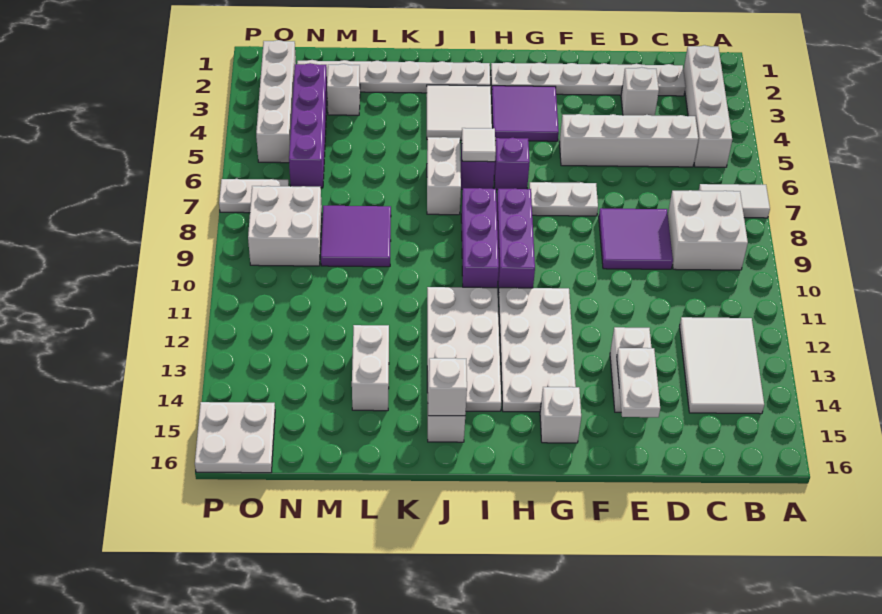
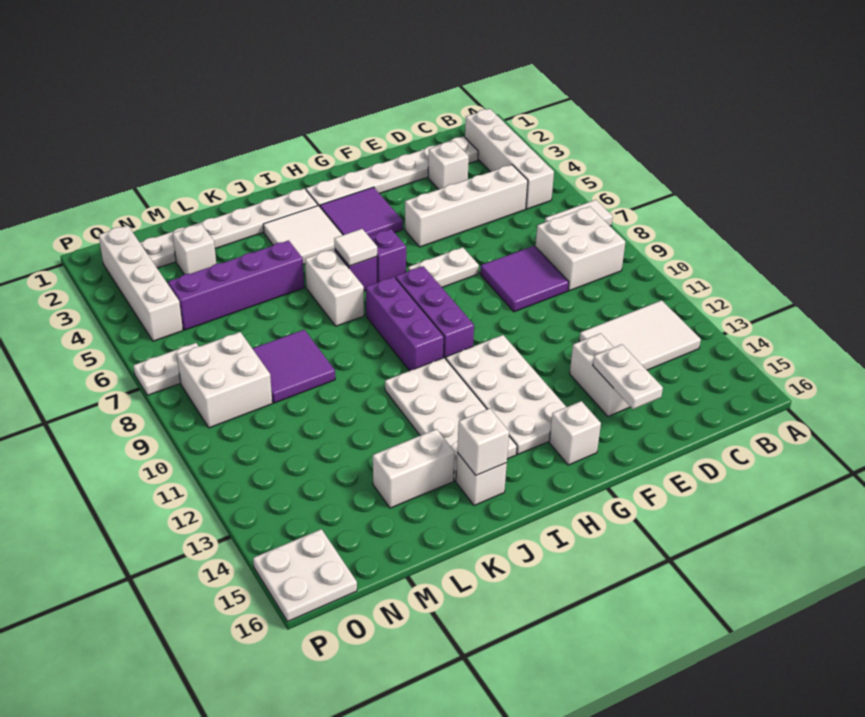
white 2x3 tile [680,317,764,414] -> white 2x3 tile turned to [579,300,701,370]
white 1x2 brick [352,325,389,411] -> white 1x2 brick turned to [373,429,455,508]
purple 1x4 brick [289,63,327,188] -> purple 1x4 brick turned to [168,240,304,330]

